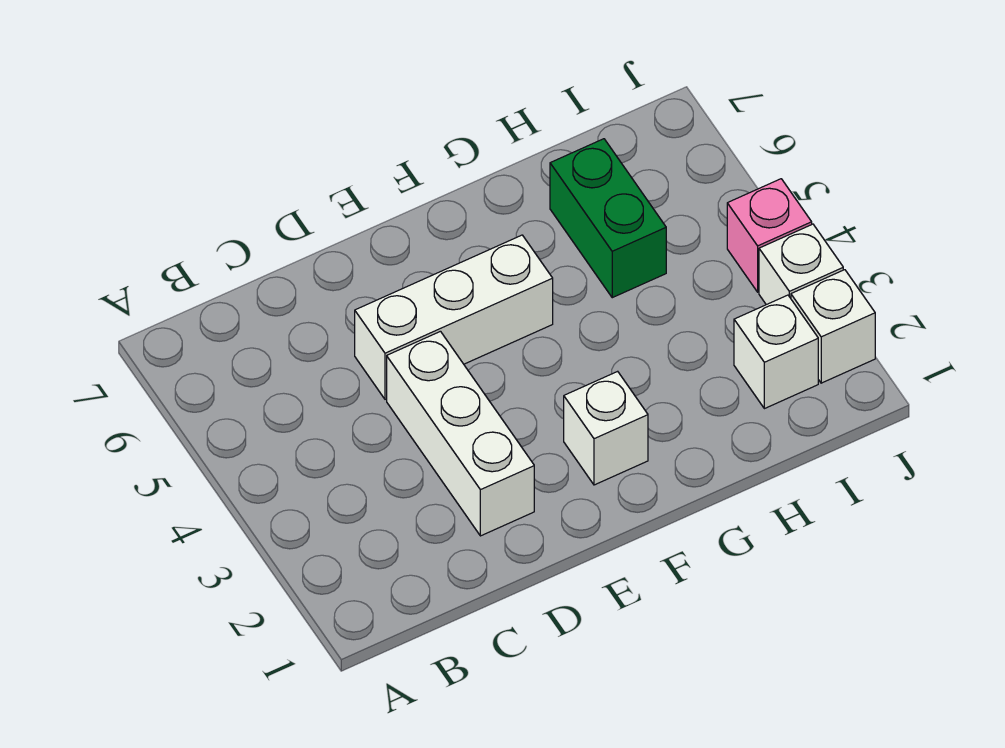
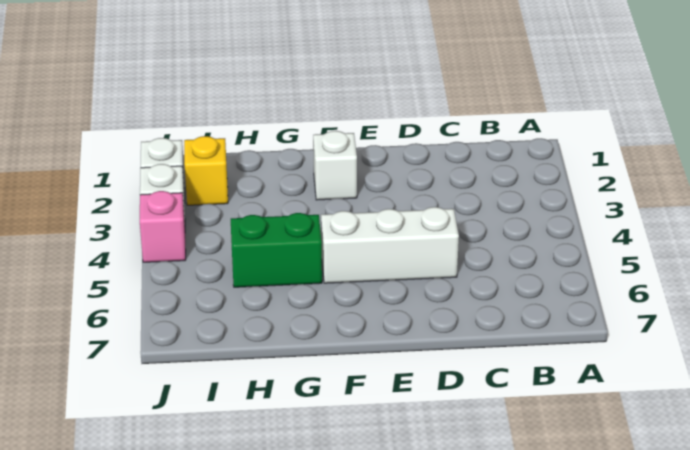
white 1x3 brick [387,331,534,536] -> none
green 1x2 brick [550,139,666,298] -> green 1x2 brick turned to [231,213,322,287]
white 1x1 brick [734,295,818,409] -> yellow 1x1 brick [184,136,228,205]

